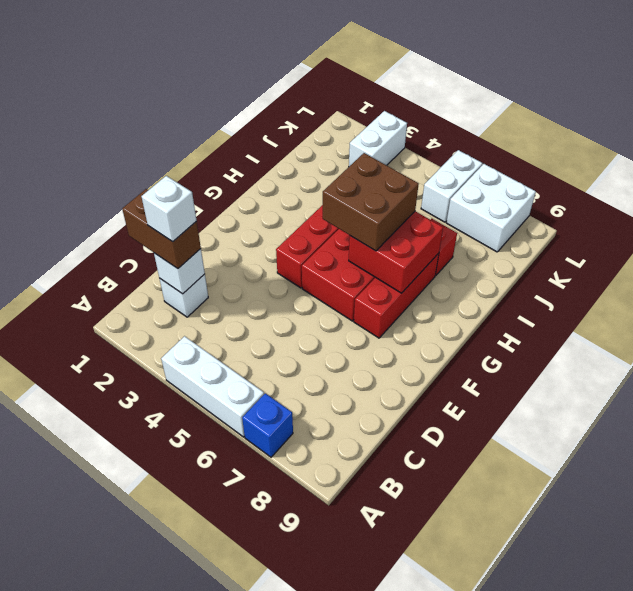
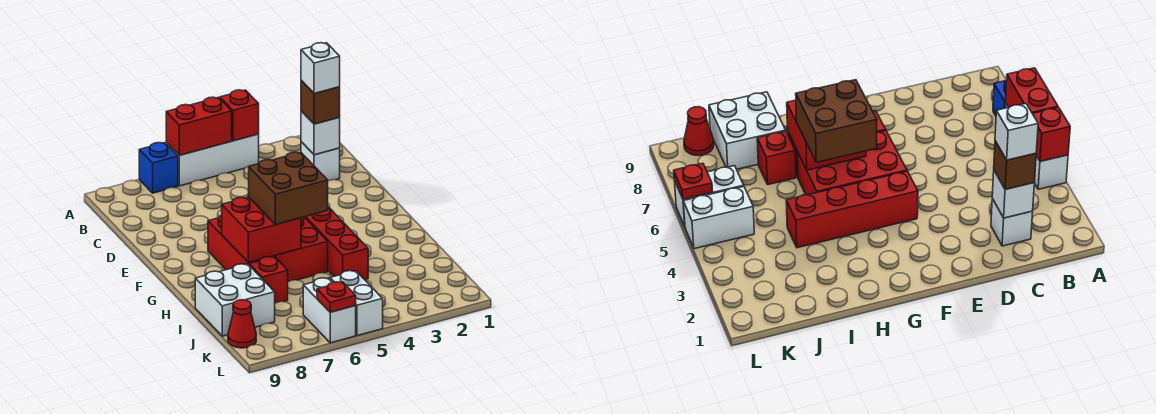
none -> red 1x1 brick [220,90,259,141]
none -> red 1x2 brick [166,97,232,155]
brown 1x2 brick [122,189,201,269] -> brown 1x1 brick [301,81,340,124]
white 1x2 brick [349,111,407,166] -> white 1x2 brick moved to [330,271,383,336]
white 2x2 brick [446,164,536,252] -> white 2x2 brick moved to [195,264,275,336]
none -> red 1x1 cone [228,300,256,348]
none -> red 1x1 plate [317,282,356,312]

